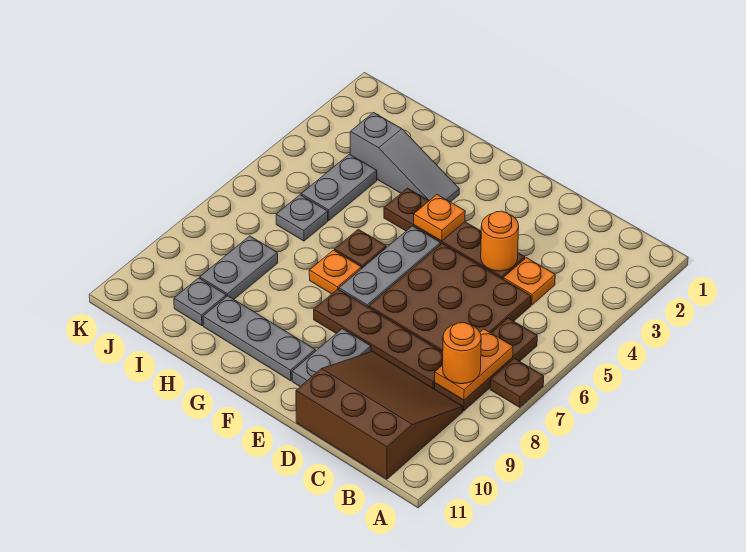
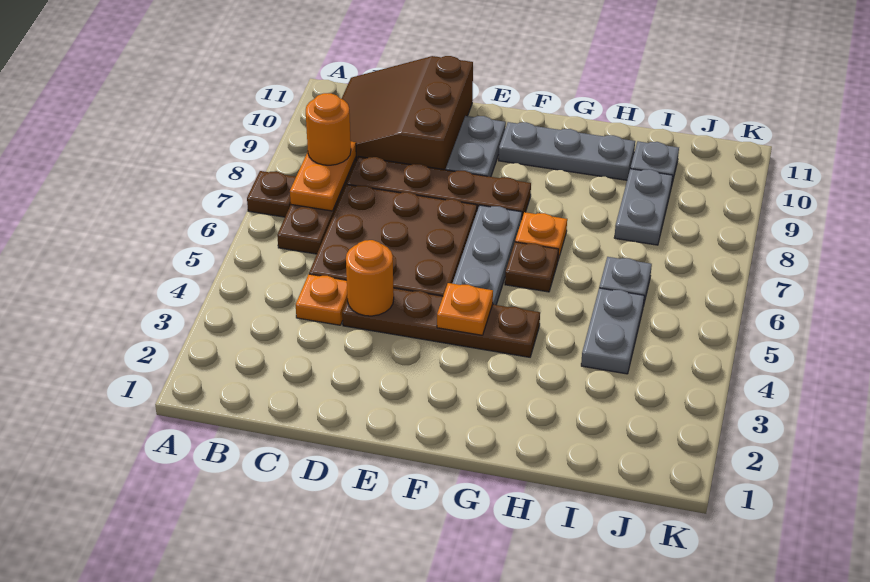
brown 3x3 slope [296,351,463,479] -> brown 3x3 slope turned to [342,56,473,170]
grey 1x3 slope [350,113,459,202] -> none

